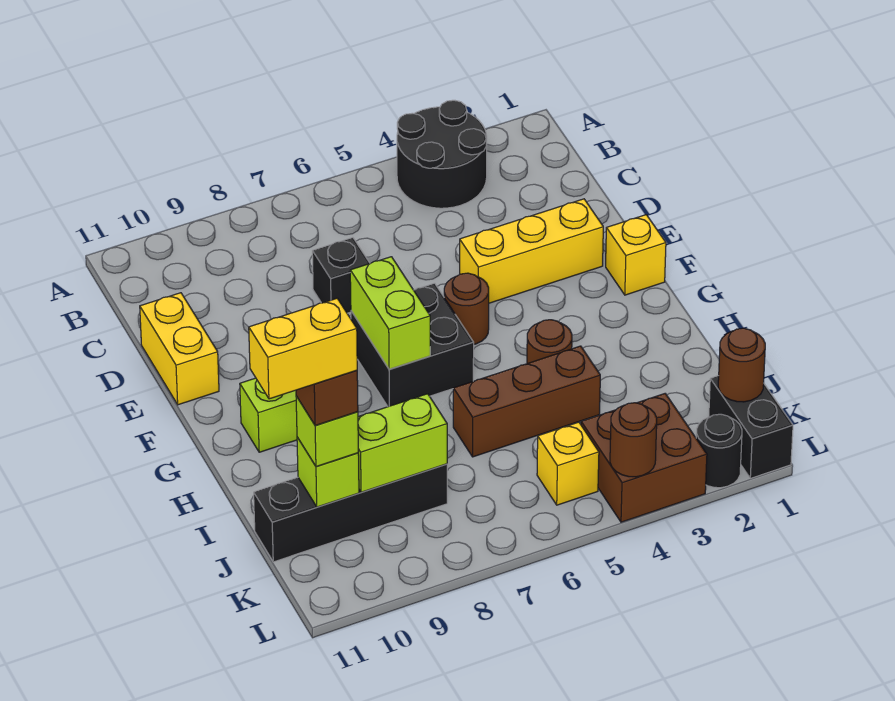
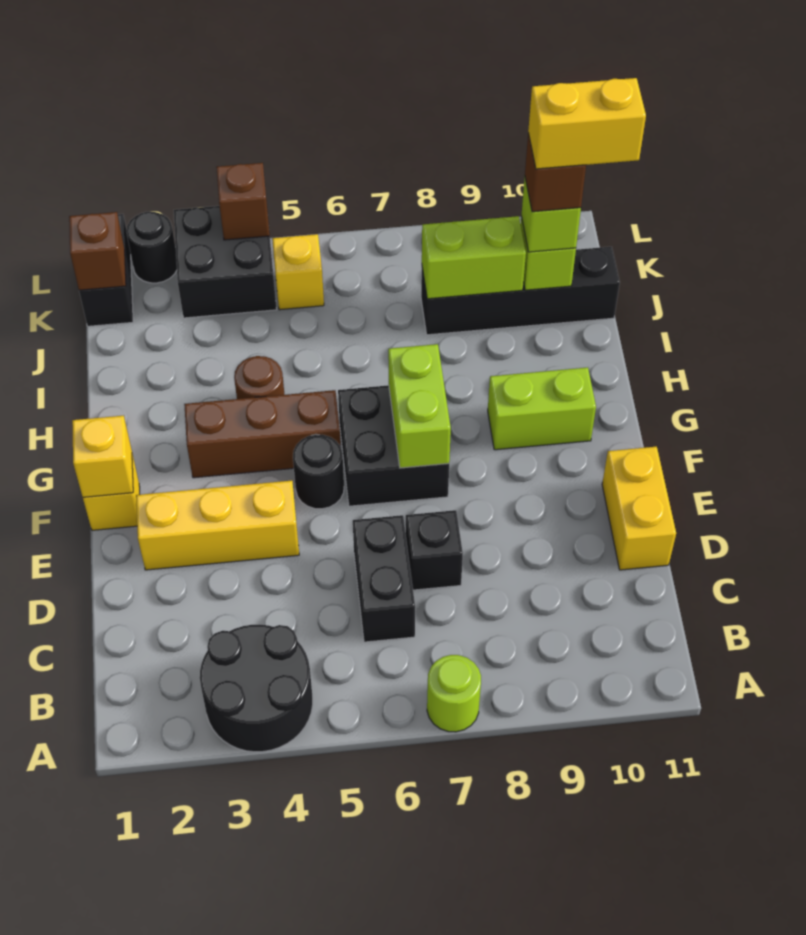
none -> lime 1x1 round brick [427,655,481,732]
none -> black 1x2 brick [353,515,415,642]
none -> yellow 1x1 brick [72,416,133,497]
brown 1x1 round brick [444,273,489,344] -> black 1x1 round brick [293,434,344,509]
brown 1x3 brick [453,346,600,457] -> brown 1x3 brick moved to [184,390,341,478]
brown 1x1 round brick [718,328,765,402] -> brown 1x1 brick [69,212,126,290]
brown 2x2 brick [581,394,707,522] -> black 2x2 brick [174,206,277,318]
brown 1x1 round brick [610,403,657,477] -> brown 1x1 brick [216,163,270,240]

